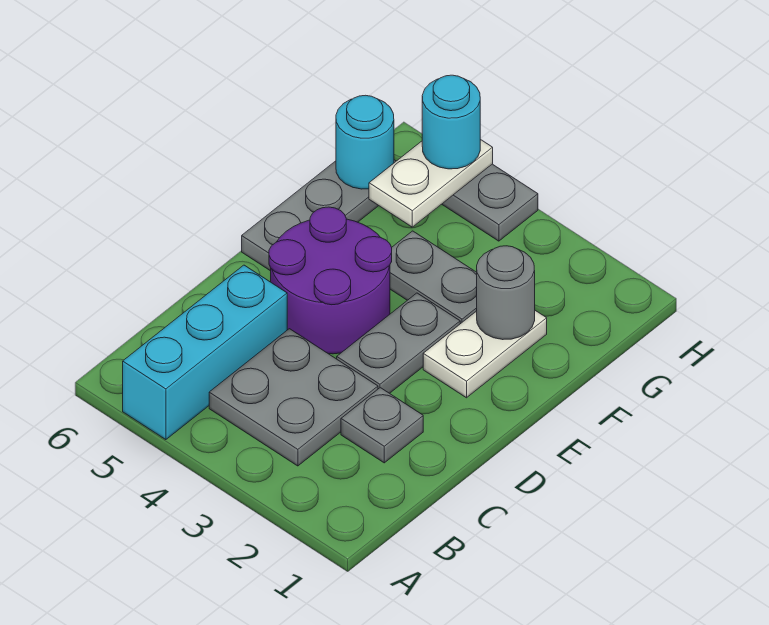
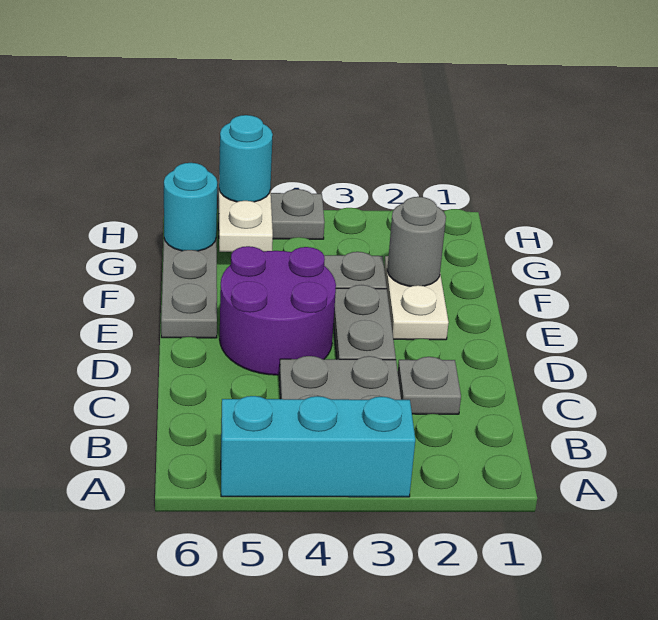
cyan 1x3 brick [123,265,287,440] -> cyan 1x3 brick turned to [221,396,415,497]

